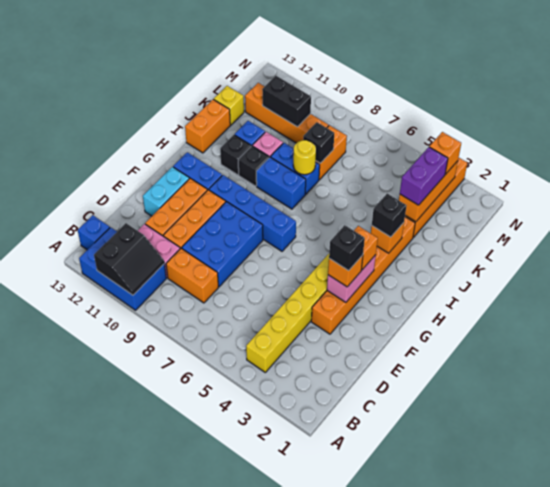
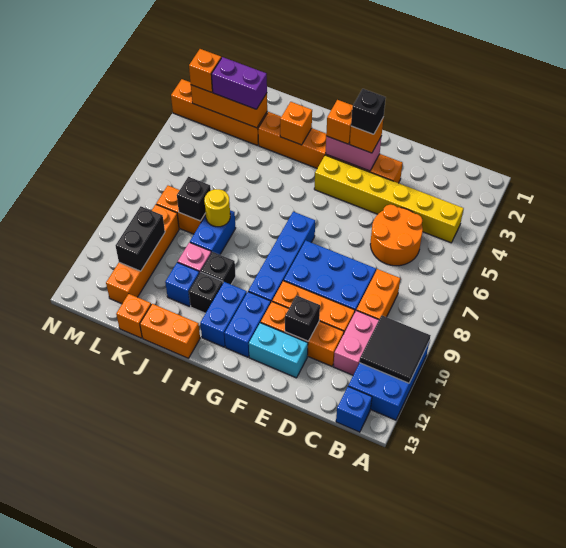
black 2x2 slope [94,223,164,295] -> black 2x2 tile [360,315,431,383]
none -> orange 2x2 round brick [370,205,423,266]
black 1x1 brick [372,194,407,237] -> black 1x1 brick moved to [285,295,320,341]
blue 1x2 brick [256,157,306,209] -> blue 1x2 brick moved to [200,282,247,347]
yellow 1x1 brick [214,86,244,125] -> orange 1x1 brick [116,294,151,338]

